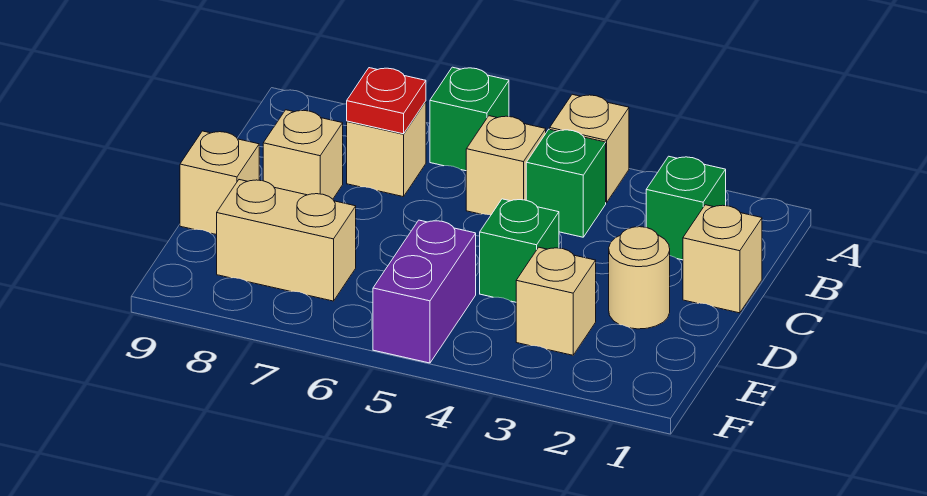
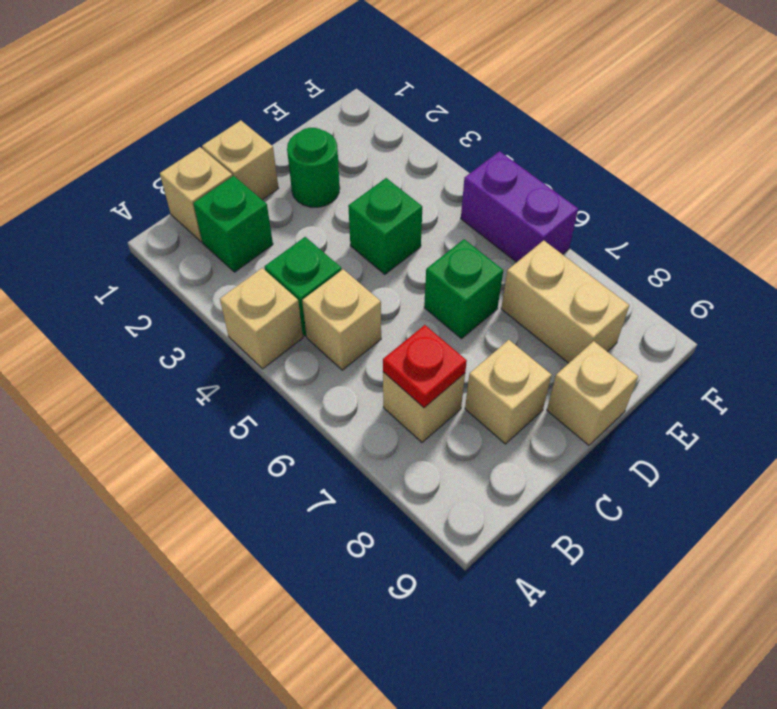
green 1x1 brick [430,67,509,171] -> green 1x1 brick moved to [424,239,503,339]
tan 1x1 round brick [609,227,670,329] -> green 1x1 round brick [287,128,340,207]
tan 1x1 brick [516,247,596,355] -> tan 1x1 brick moved to [160,147,232,242]
purple 1x2 brick [373,220,476,363] -> purple 1x2 brick turned to [461,151,578,262]

